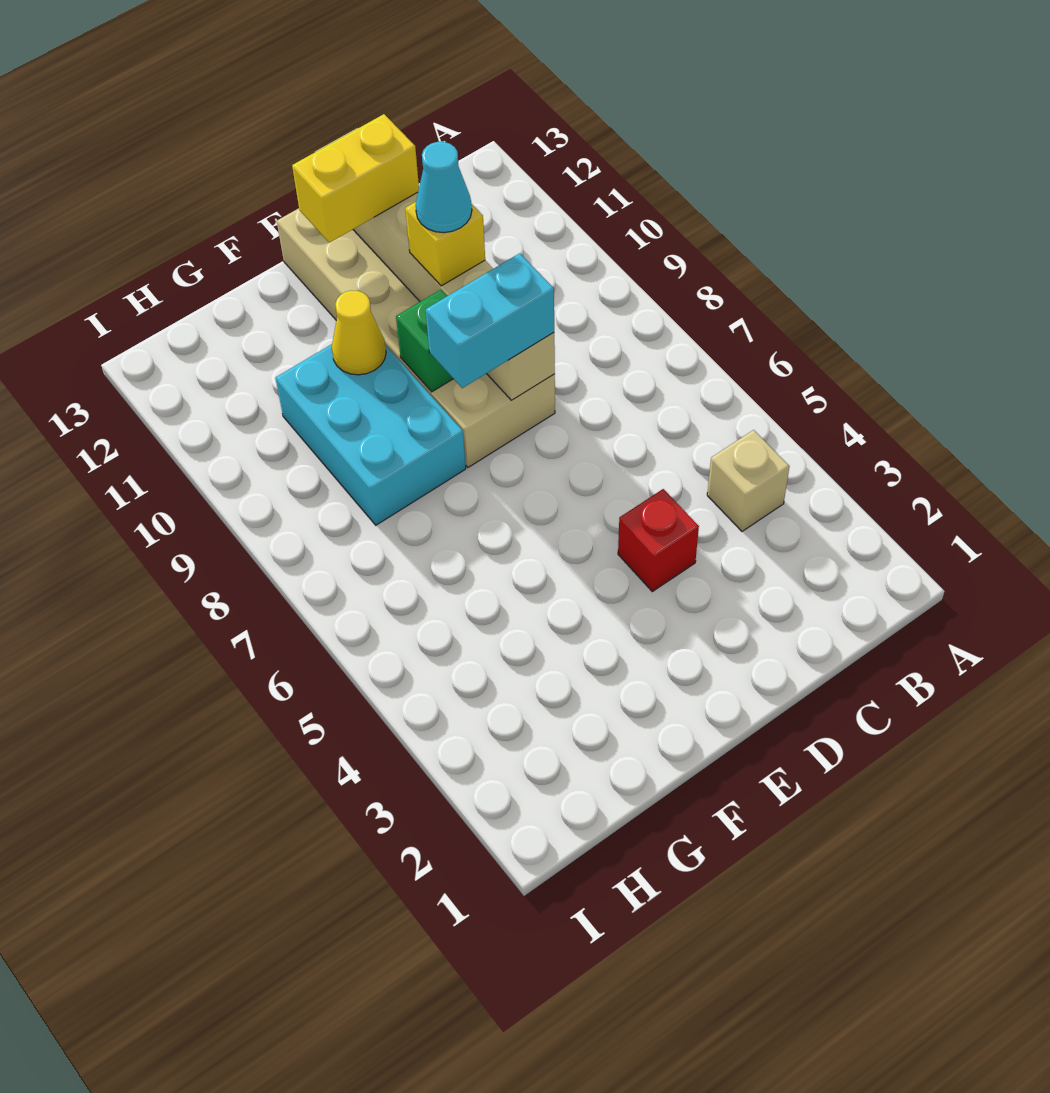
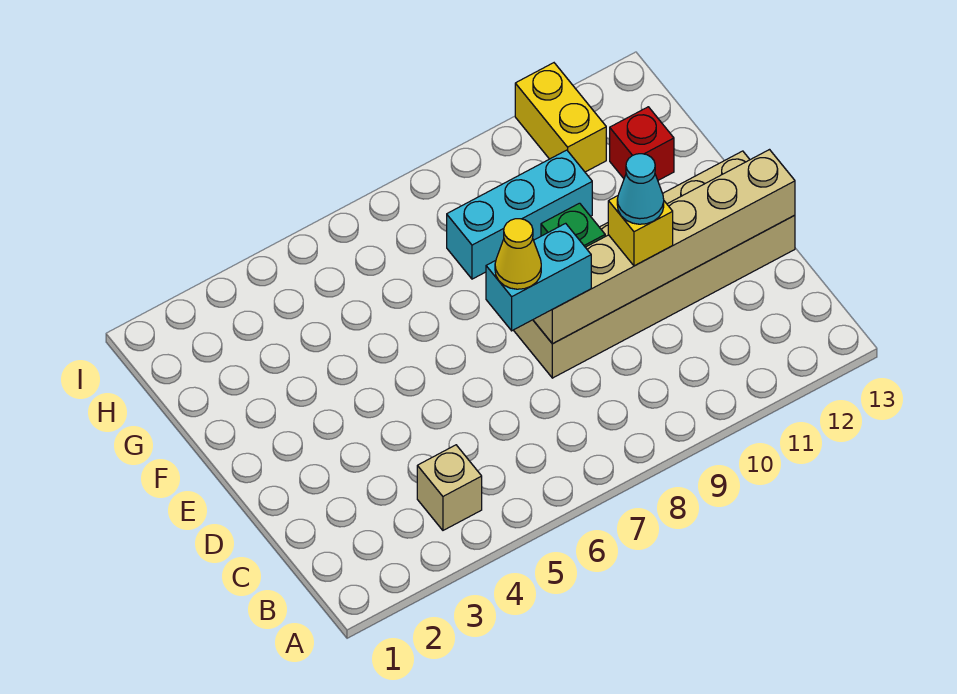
red 1x1 brick [618,489,699,592] -> red 1x1 brick moved to [610,107,674,180]
cyan 1x2 brick [426,253,554,388] -> cyan 1x2 brick turned to [486,223,591,331]
yellow 1x2 brick [292,114,419,243] -> yellow 1x2 brick moved to [515,63,606,172]
cyan 2x3 brick [275,344,466,525] -> cyan 1x3 brick [447,150,592,279]
yellow 1x1 cone [332,291,386,375] -> yellow 1x1 cone moved to [495,219,541,289]

